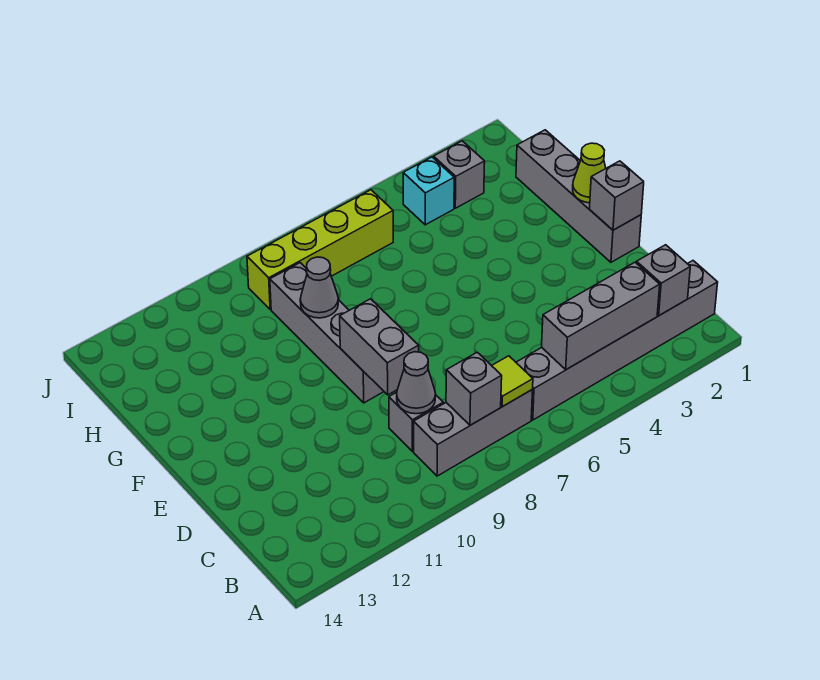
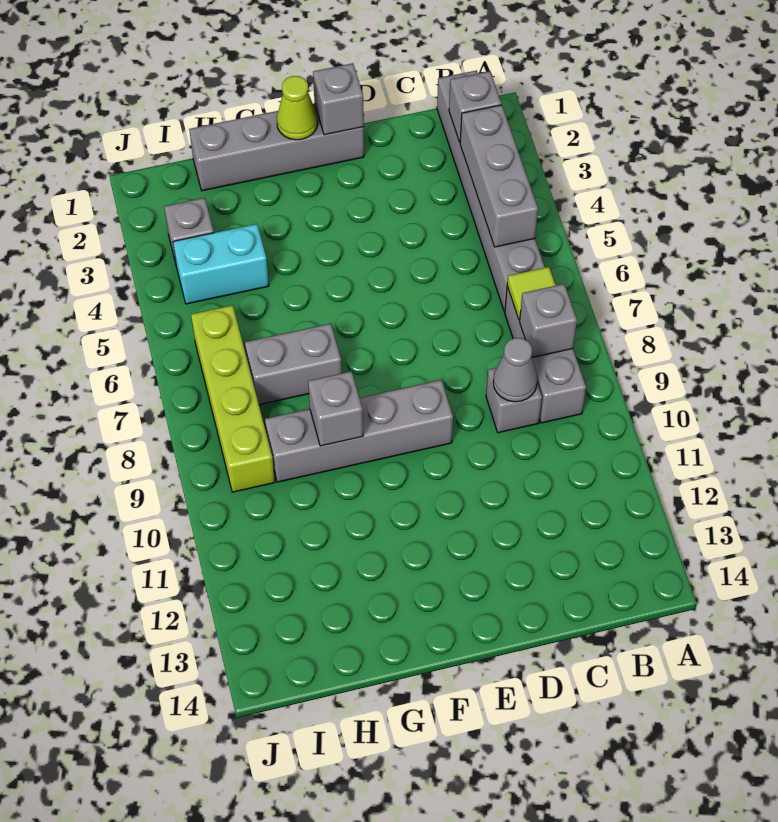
grey 1x2 brick [340,299,419,395] -> grey 1x2 brick moved to [245,324,342,405]
grey 1x1 cone [300,257,338,318] -> grey 1x1 brick [308,371,363,446]
cyan 1x1 brick [403,157,454,225] -> cyan 1x2 brick [173,224,269,304]

